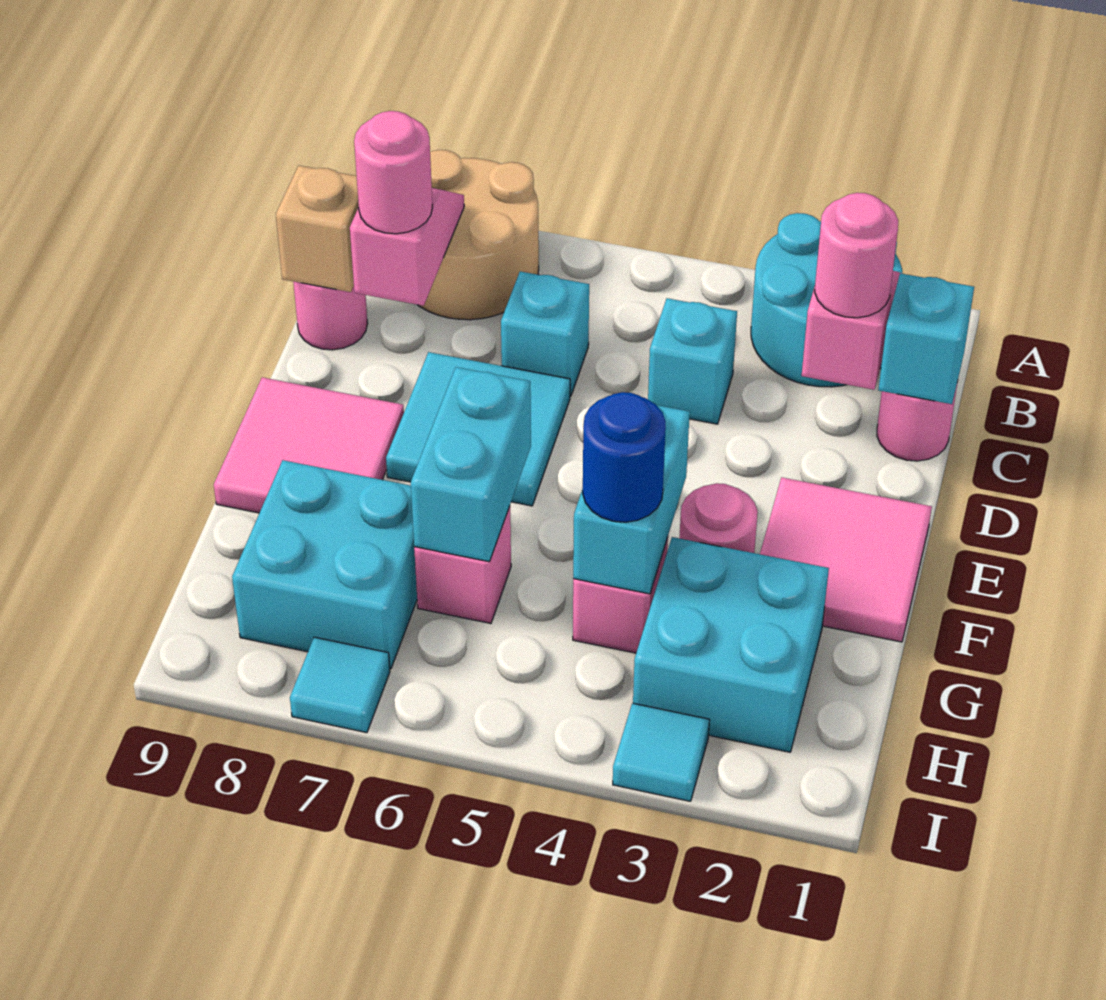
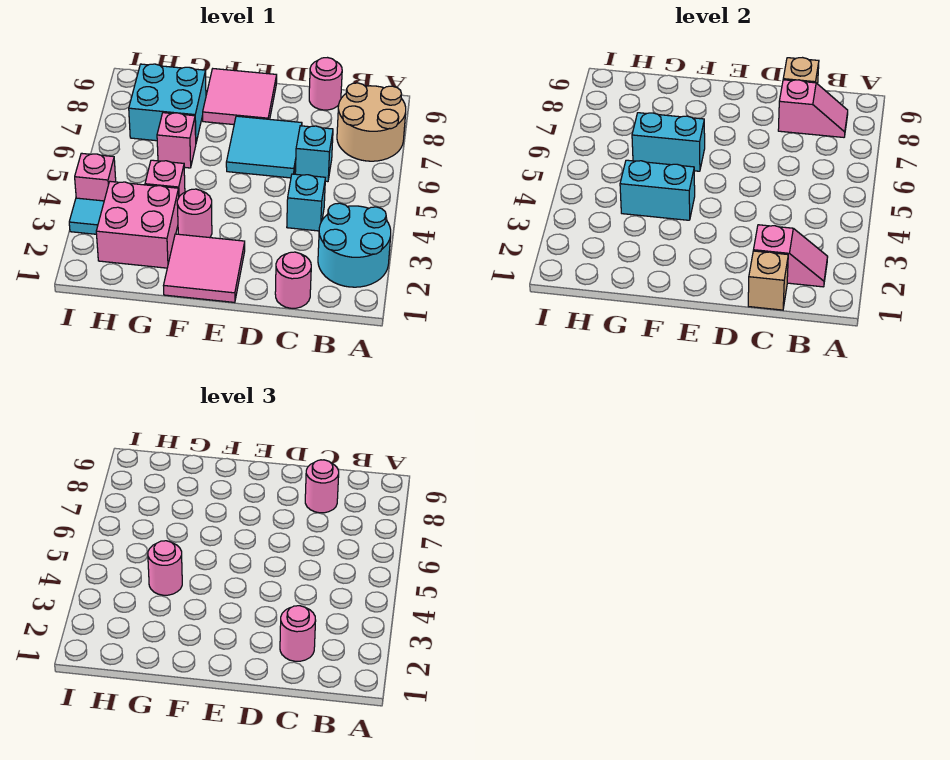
cyan 1x1 brick [878,273,974,404] -> tan 1x1 brick [748,251,788,310]
cyan 2x2 brick [633,537,829,752] -> pink 2x2 brick [96,181,179,268]
blue 1x1 round brick [583,392,666,522] -> pink 1x1 round brick [148,541,182,595]
none -> pink 1x1 brick [75,153,116,201]
cyan 1x1 tile [290,637,390,733] -> none

